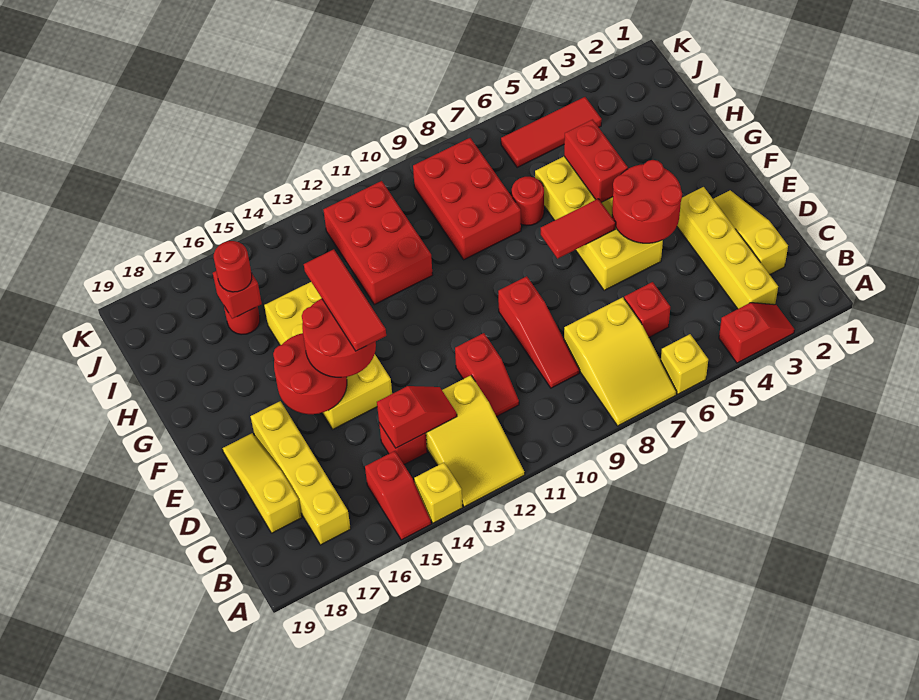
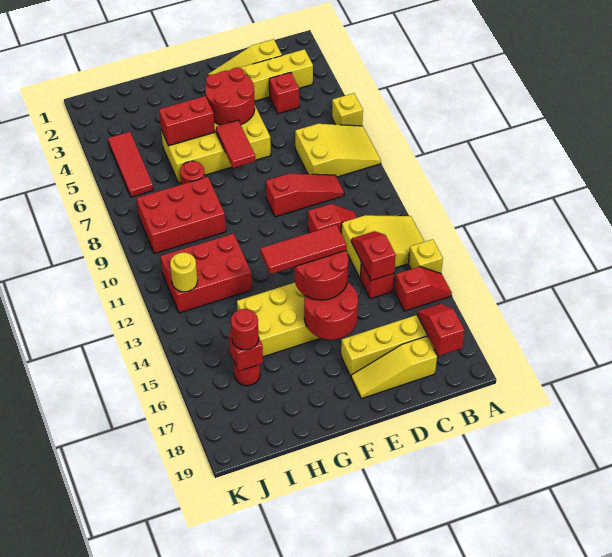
red 1x2 slope [719,303,795,363] -> red 1x2 slope moved to [417,304,465,356]
red 1x1 brick [624,282,670,337] -> red 1x1 brick moved to [269,72,299,114]
none -> yellow 1x1 round brick [170,253,198,292]

